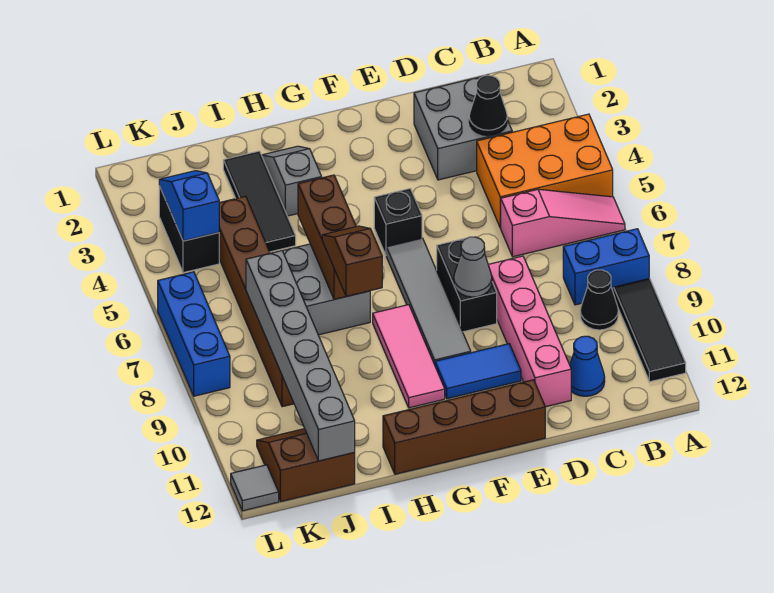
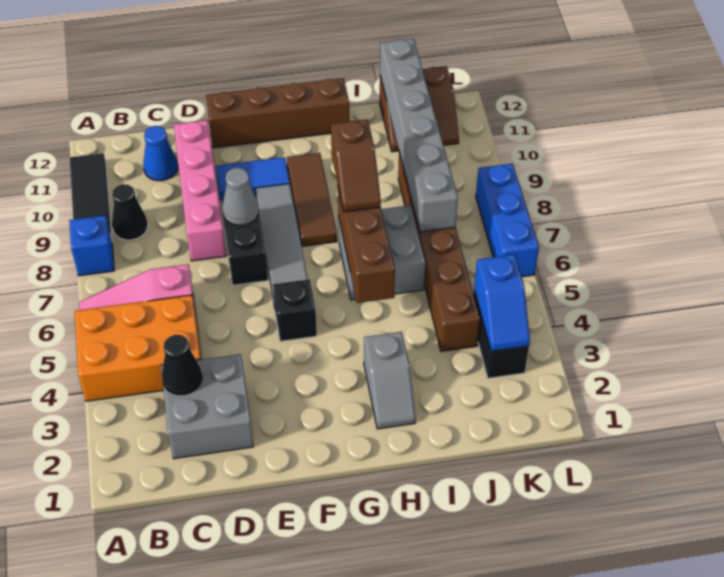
blue 1x2 brick [563,229,649,305] -> blue 1x1 brick [69,215,114,276]
pink 1x3 tile [373,305,445,408] -> brown 1x3 tile [287,153,337,246]
black 1x3 tile [223,151,296,252] -> none
grey 1x1 tile [231,465,279,511] -> none

